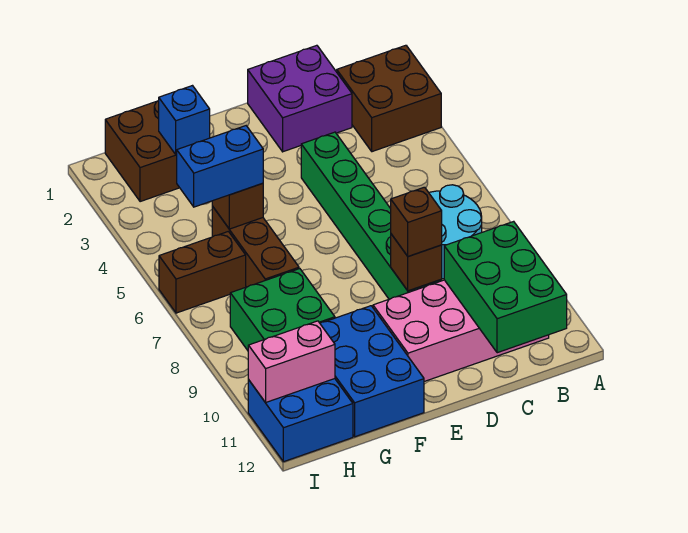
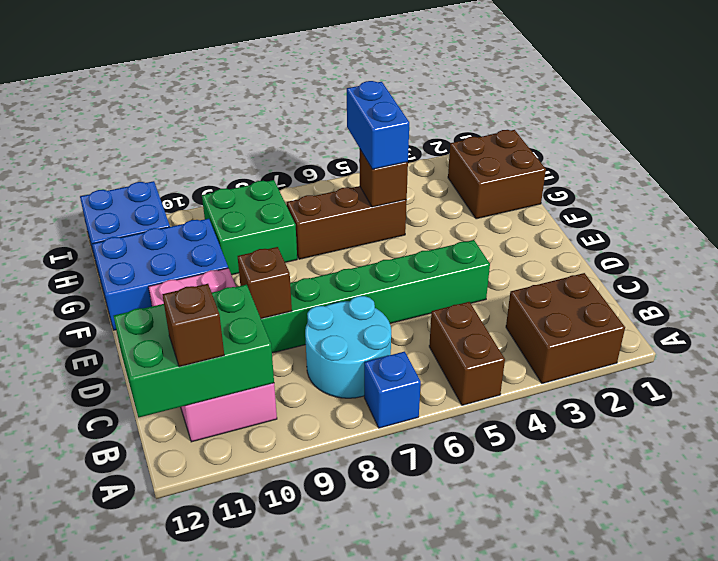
purple 2x2 brick [248,45,352,152] -> none
brown 1x1 brick [391,187,442,256] -> brown 1x1 brick moved to [162,284,224,367]
blue 1x1 brick [159,86,210,155] -> blue 1x1 brick moved to [364,352,421,428]
brown 1x2 brick [159,231,246,313] -> brown 1x2 brick moved to [429,302,505,405]
pink 1x2 brick [248,321,335,403] -> none

